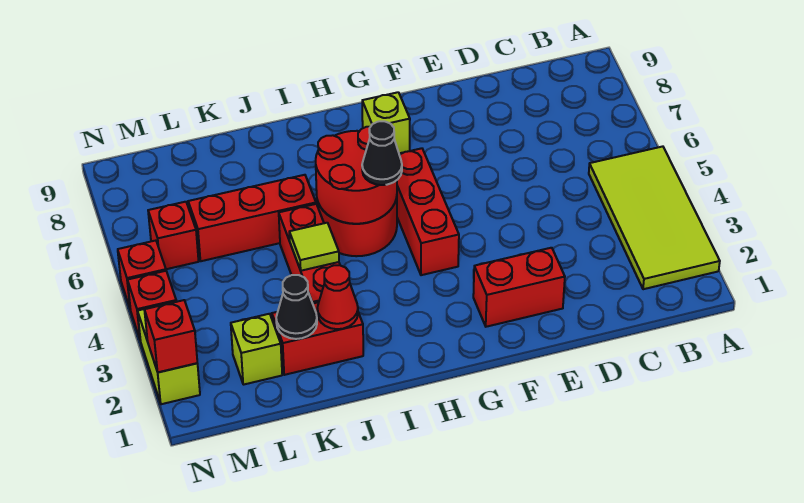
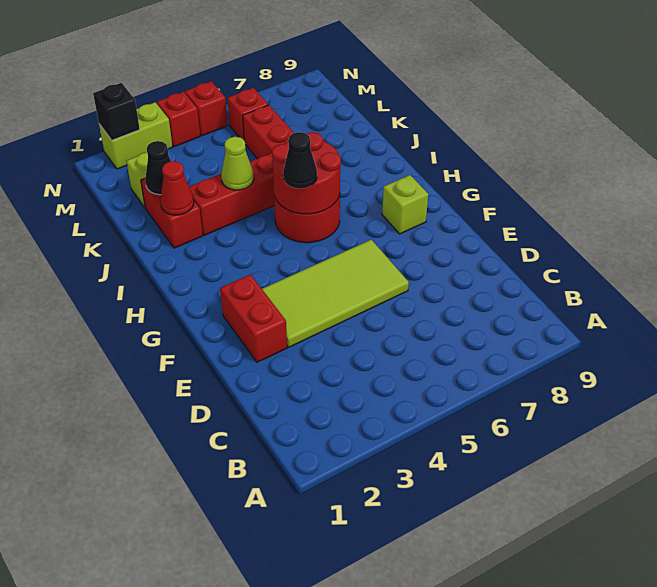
lime 2x4 tile [589,146,720,289] -> lime 2x4 tile moved to [262,240,409,347]
red 1x3 brick [397,148,459,275] -> none
lime 1x1 tile [289,223,339,271] -> lime 1x1 cone [221,137,254,190]
red 1x1 brick [145,300,197,372] -> black 1x1 brick [93,83,140,140]

